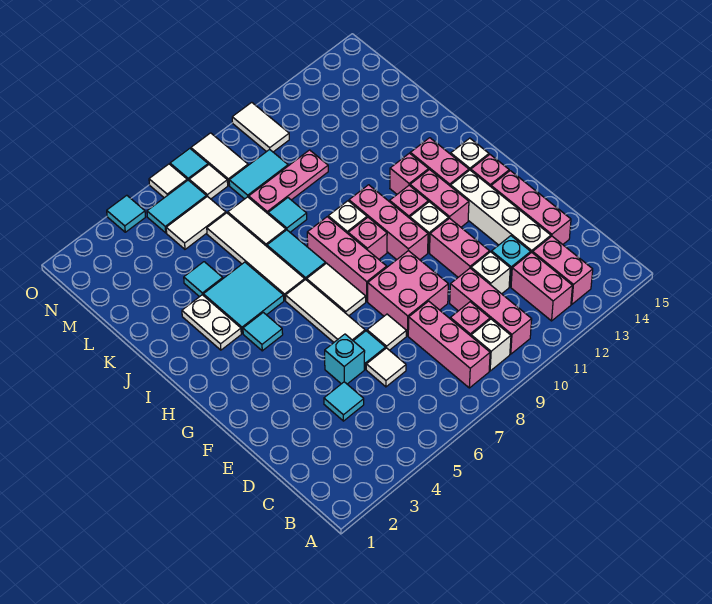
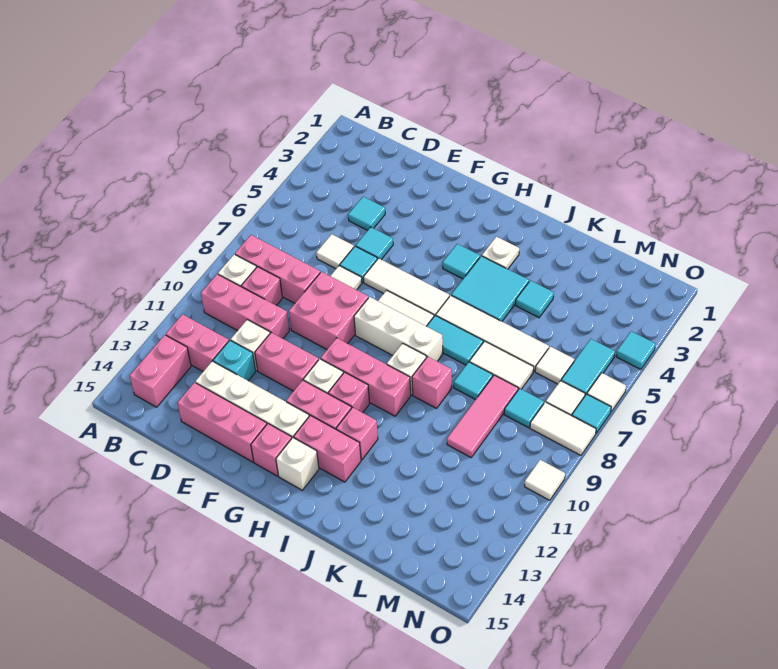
pink 1x2 brick [533,236,593,304] -> pink 1x2 brick turned to [130,335,191,407]
cyan 1x1 brick [325,334,365,384] -> cyan 1x1 tile [356,227,393,260]
pink 1x3 brick [307,217,387,301] -> white 1x3 brick [354,297,443,361]
pink 1x1 brick [348,217,387,259] -> pink 1x1 brick moved to [412,357,452,408]
white 1x2 plate [182,295,241,350] -> white 1x1 plate [482,237,519,269]
pink 1x3 plate [249,150,328,213] -> pink 1x3 tile [447,375,518,457]
white 1x2 tile [166,196,226,249] -> white 1x1 tile [535,347,574,384]
cyan 1x2 tile [229,149,288,199] -> cyan 1x1 tile [504,389,544,428]
white 1x2 tile [232,102,289,152] -> white 1x1 tile [525,460,565,500]

